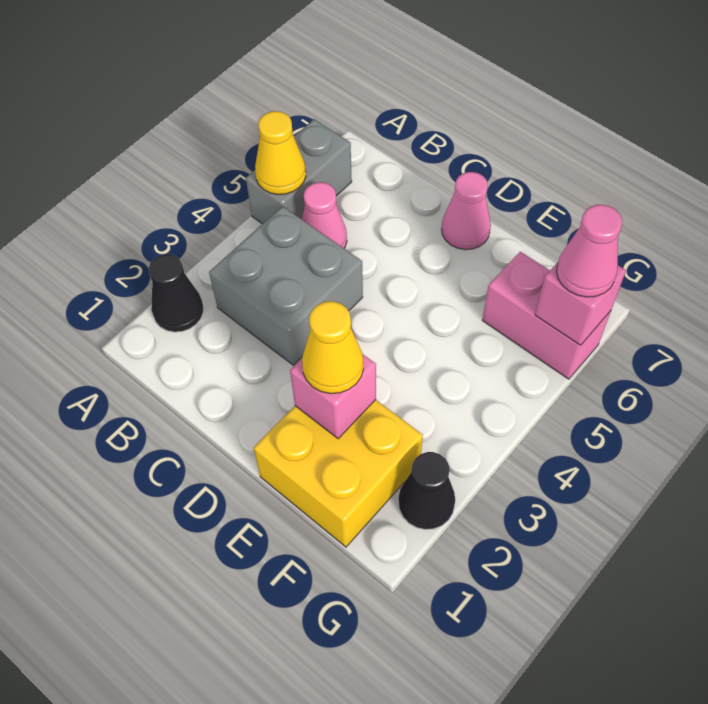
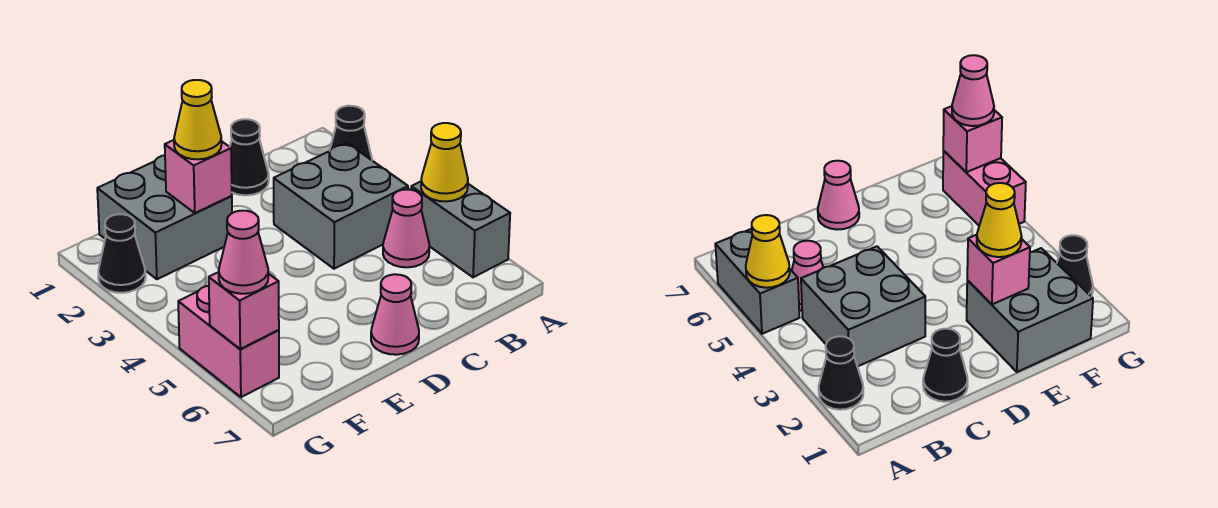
none -> black 1x1 cone [230,119,269,195]
yellow 2x2 brick [254,400,423,547] -> grey 2x2 brick [97,155,232,279]
pink 1x2 brick [482,252,611,379] -> pink 1x2 brick turned to [178,286,279,397]

